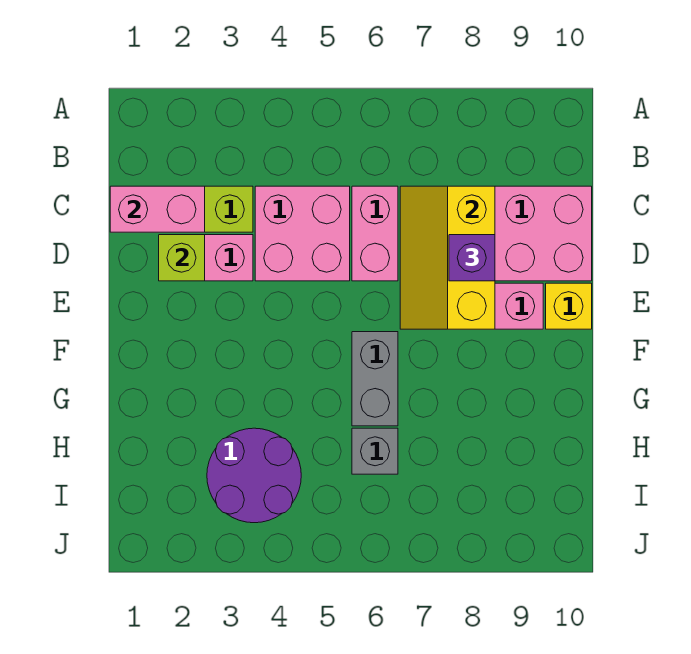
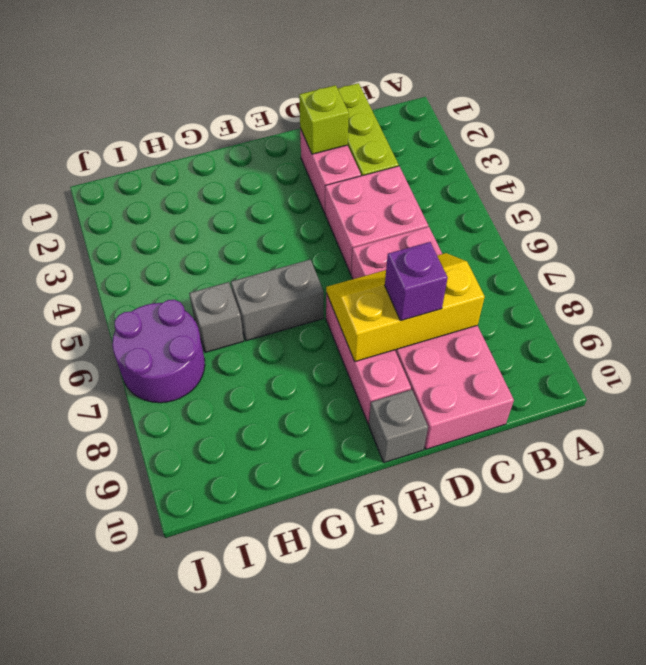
pink 1x2 brick [110,186,205,232] -> none
yellow 1x1 brick [546,283,592,329] -> grey 1x1 brick [369,390,428,463]
purple 2x2 round brick [207,428,301,523] -> purple 2x2 round brick moved to [112,300,205,403]

